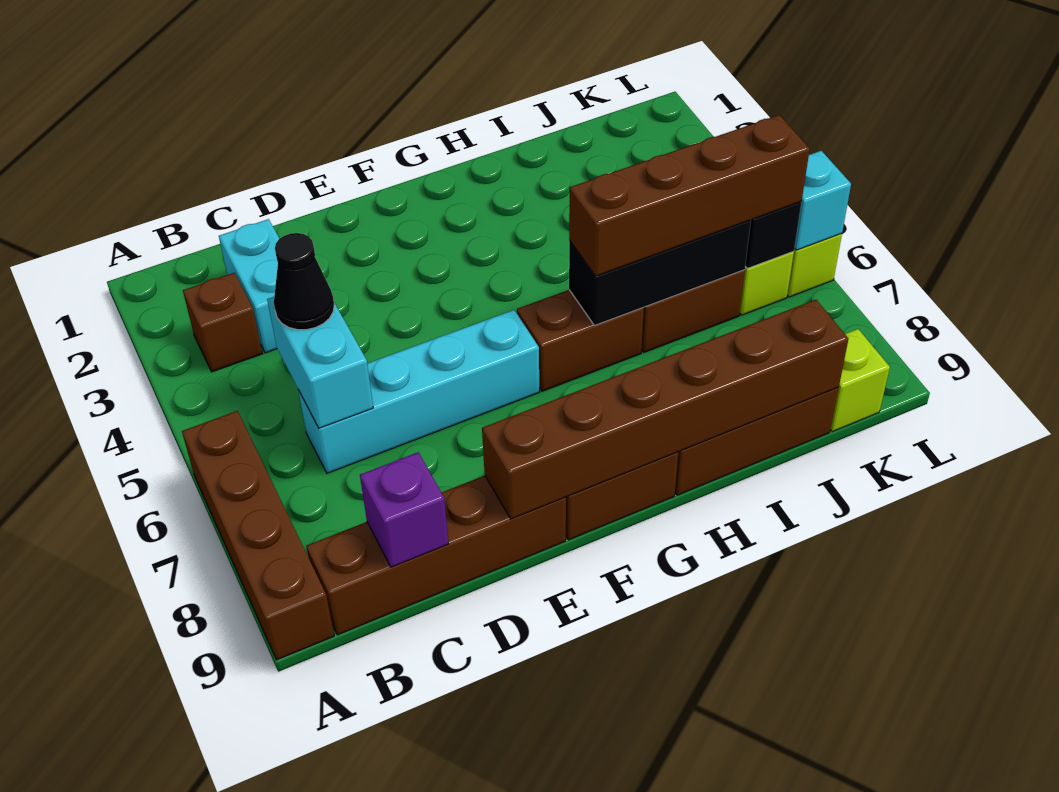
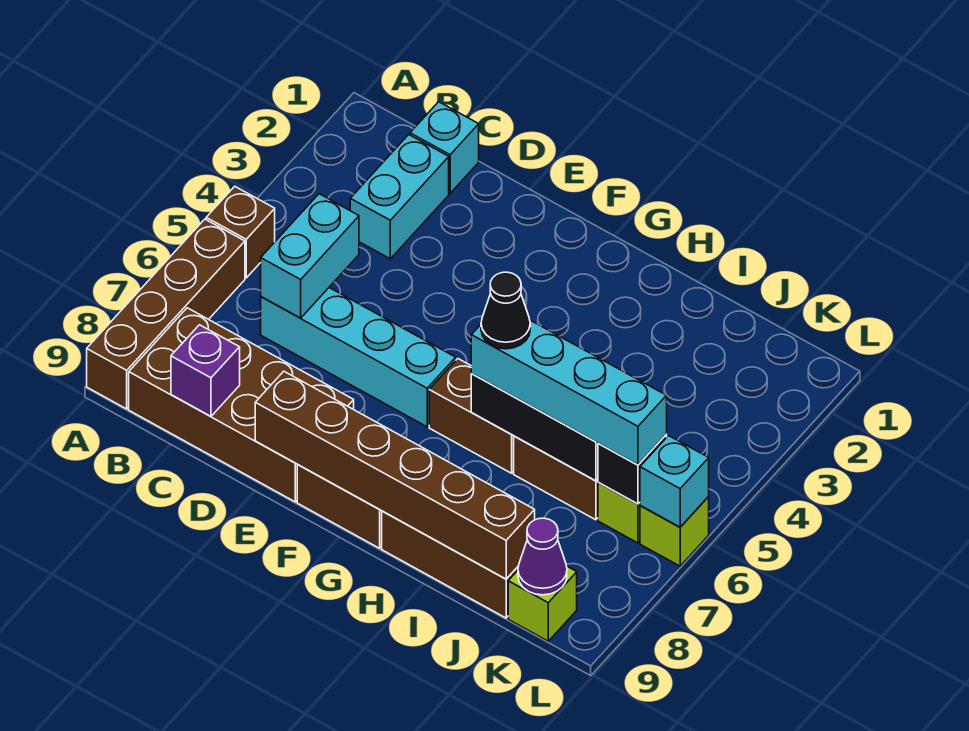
brown 1x1 brick [183,273,263,372] -> brown 1x1 brick moved to [206,186,275,278]
brown 1x4 brick [306,476,566,635] -> brown 2x4 brick [129,308,354,502]
none -> cyan 1x1 brick [410,102,479,193]
black 1x1 cone [274,233,334,330] -> black 1x1 cone moved to [481,272,530,349]
brown 1x4 brick [569,115,810,276] -> cyan 1x4 brick [471,320,667,465]
none -> purple 1x1 cone [518,518,567,595]

